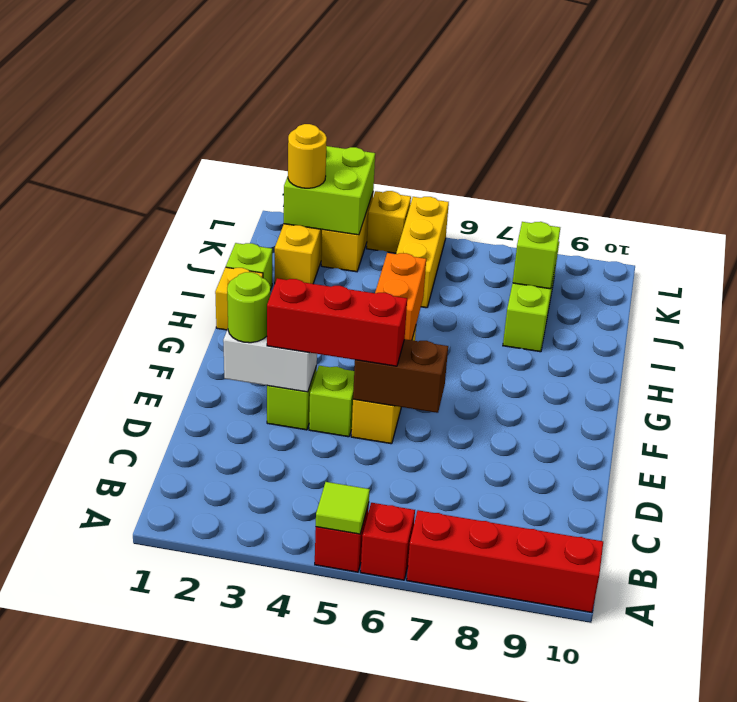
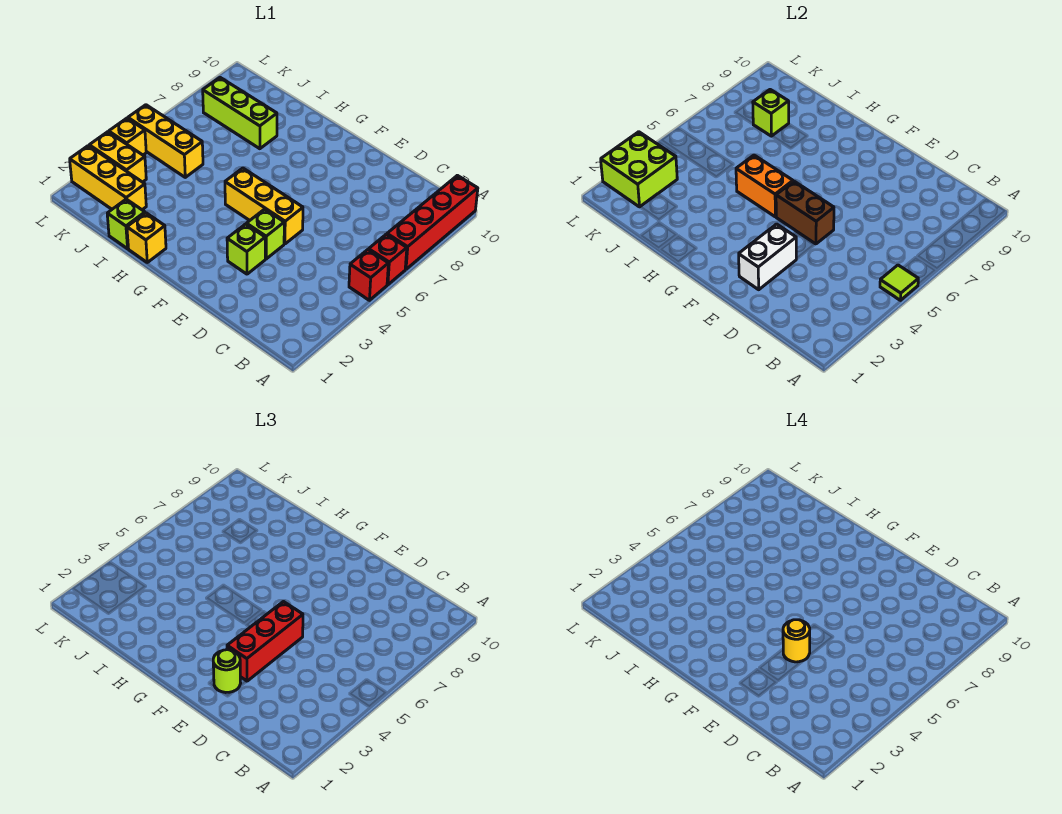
brown 1x2 brick [353,339,448,413] -> brown 1x2 brick turned to [776,181,834,244]
yellow 1x1 round brick [288,124,327,188] -> yellow 1x1 round brick moved to [783,620,810,662]

